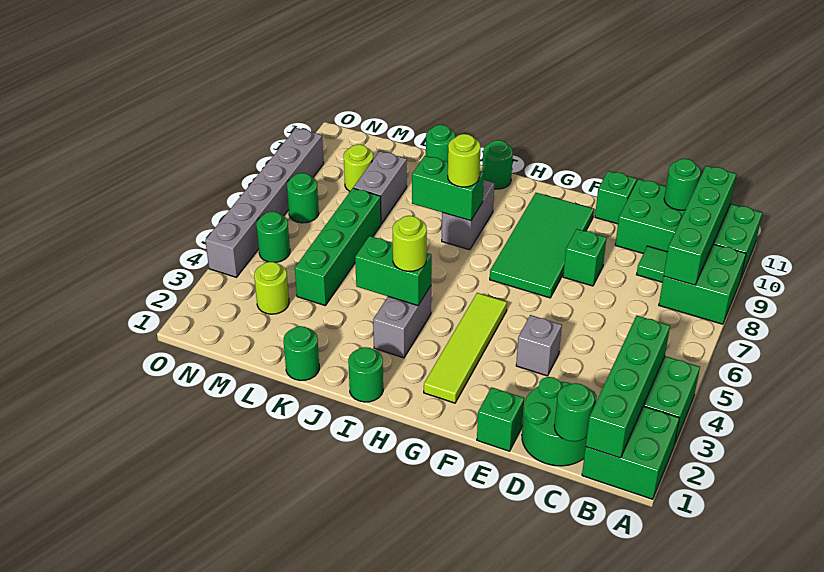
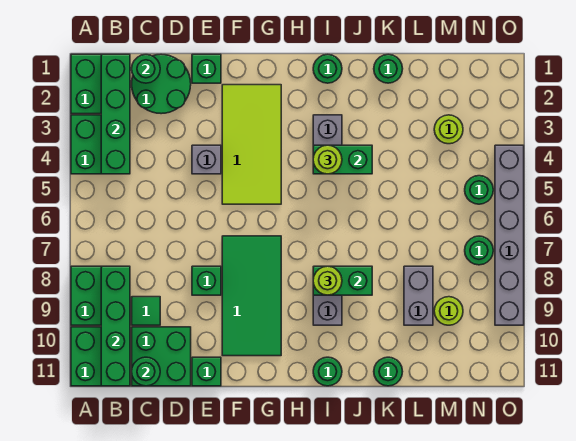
lime 1x4 tile [424,293,507,403] -> lime 2x4 tile [222,85,281,204]
green 1x4 brick [295,188,381,305] -> none

